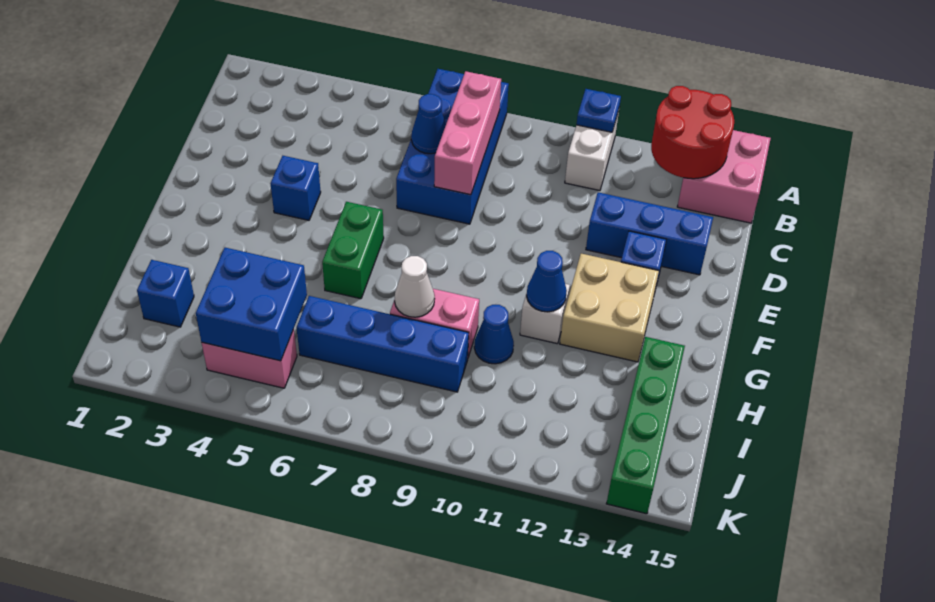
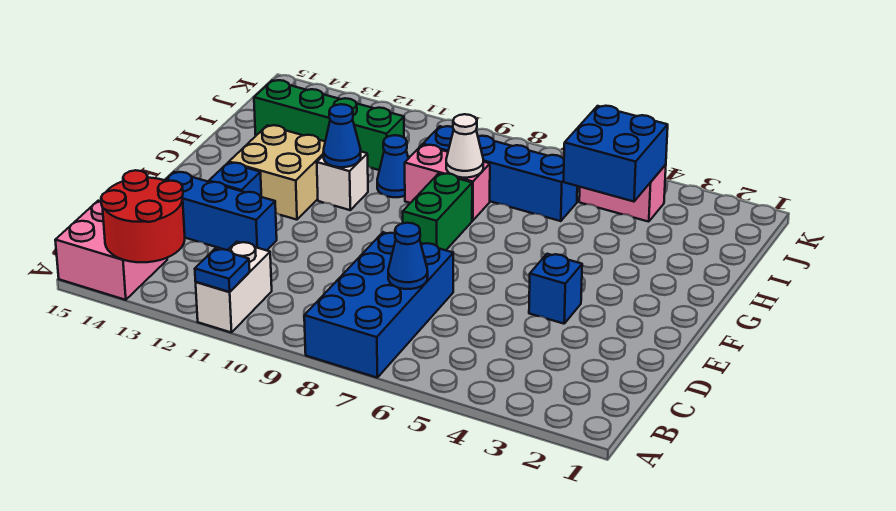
pink 1x3 brick [434,71,501,195] -> none
green 1x2 brick [322,202,384,299] -> green 1x2 brick moved to [403,173,472,250]
green 1x4 brick [606,337,685,514] -> green 1x4 brick turned to [254,80,404,170]
blue 1x1 brick [137,260,194,327] -> none

